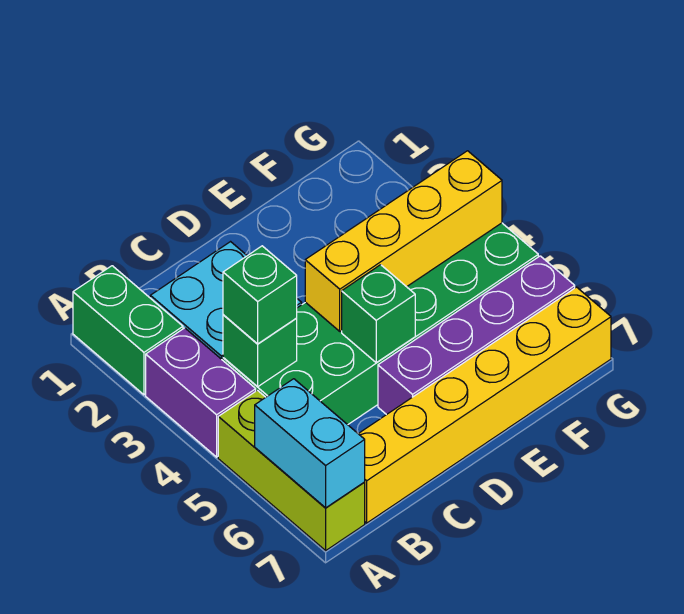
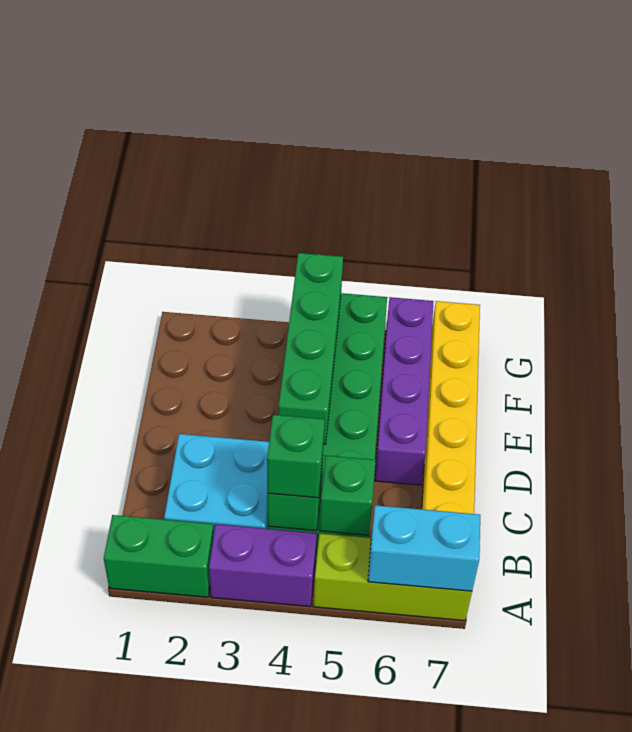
yellow 1x4 brick [305,151,502,331] -> green 1x4 brick [279,253,343,444]
green 1x1 brick [342,265,415,363] -> green 1x1 brick moved to [319,456,376,535]

